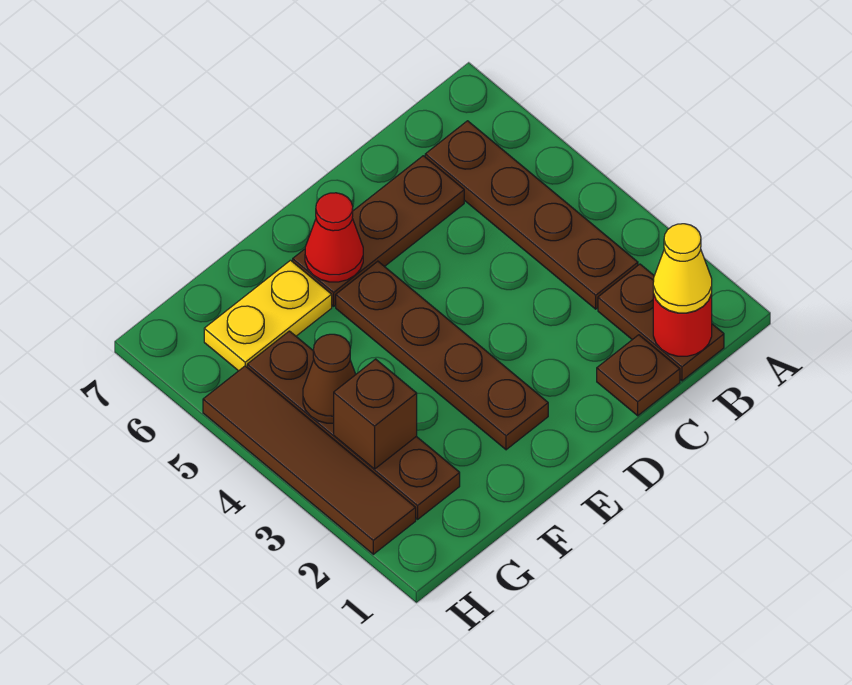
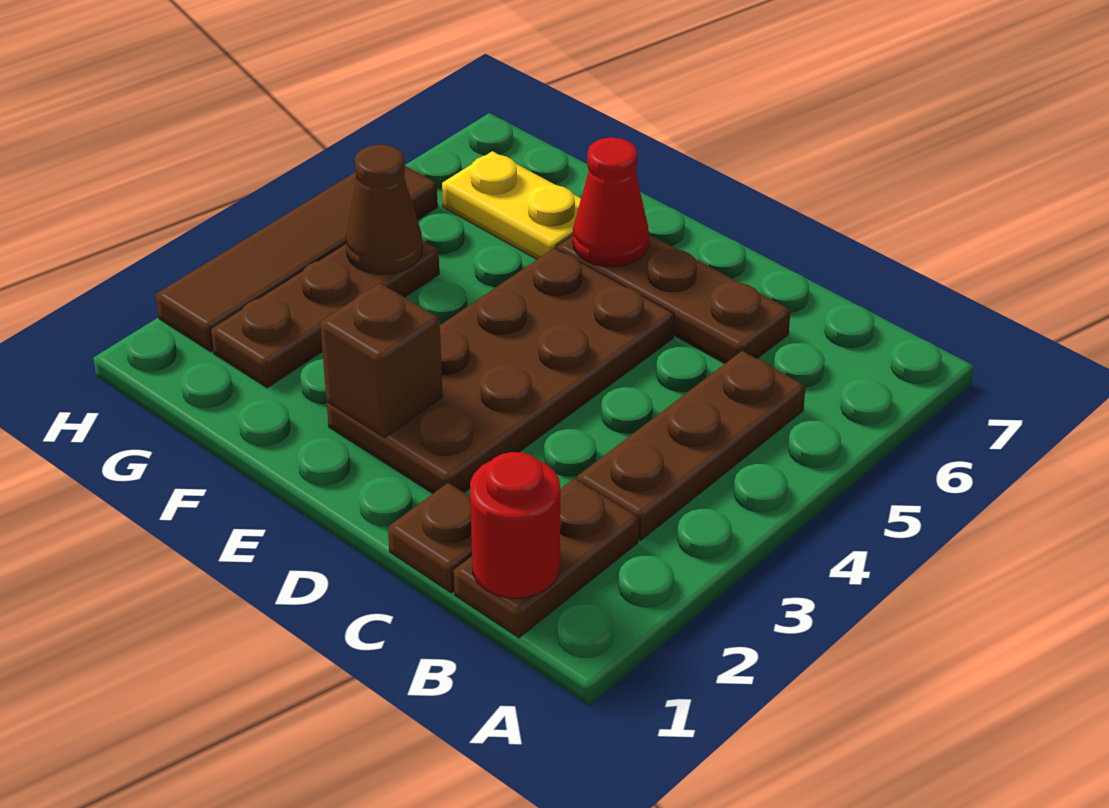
yellow 1x1 cone [653,224,712,313] -> none
brown 1x4 plate [425,121,638,309] -> brown 1x3 plate [577,351,806,540]
brown 1x4 plate [336,261,548,450] -> brown 2x4 plate [327,248,674,493]
brown 1x4 plate [247,331,460,519] -> brown 1x3 plate [211,241,439,388]
brown 1x1 brick [334,359,417,469] -> brown 1x1 brick moved to [320,283,443,438]

